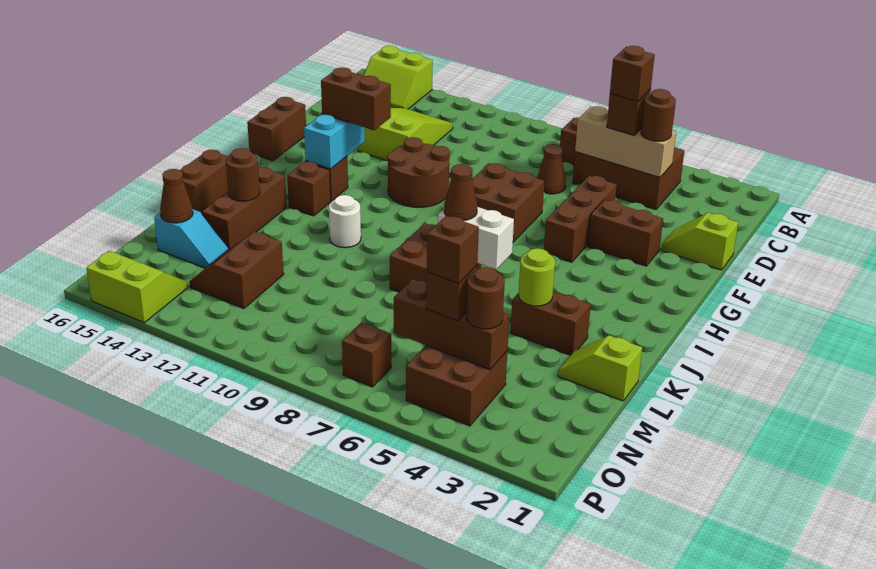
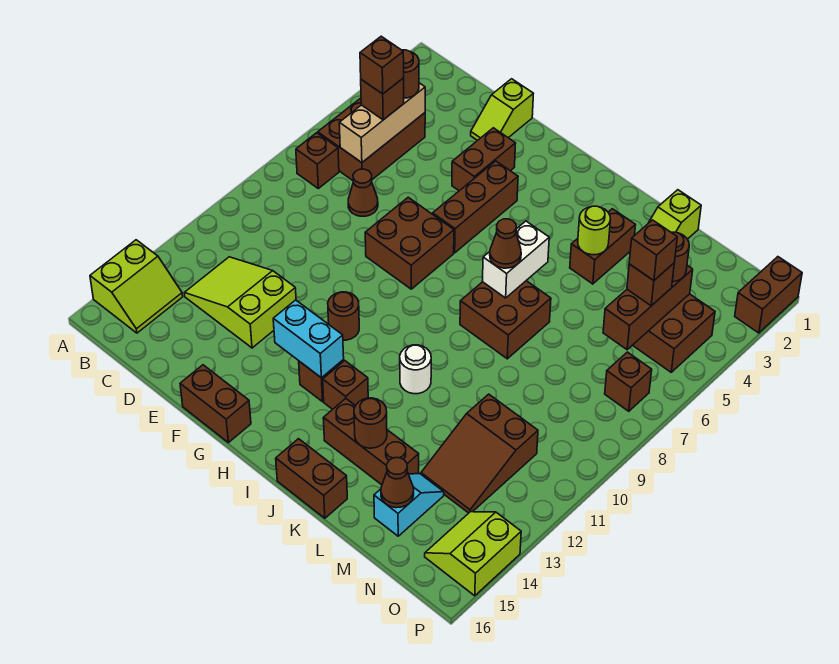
brown 1x3 brick [544,176,617,262] -> brown 1x3 brick turned to [433,161,518,253]
brown 2x2 round brick [387,137,450,207] -> brown 1x1 round brick [328,292,359,340]
brown 1x2 brick [321,68,391,130] -> brown 1x2 brick moved to [735,257,802,333]
brown 2x2 slope [189,232,284,308] -> brown 2x3 slope [421,394,538,513]

